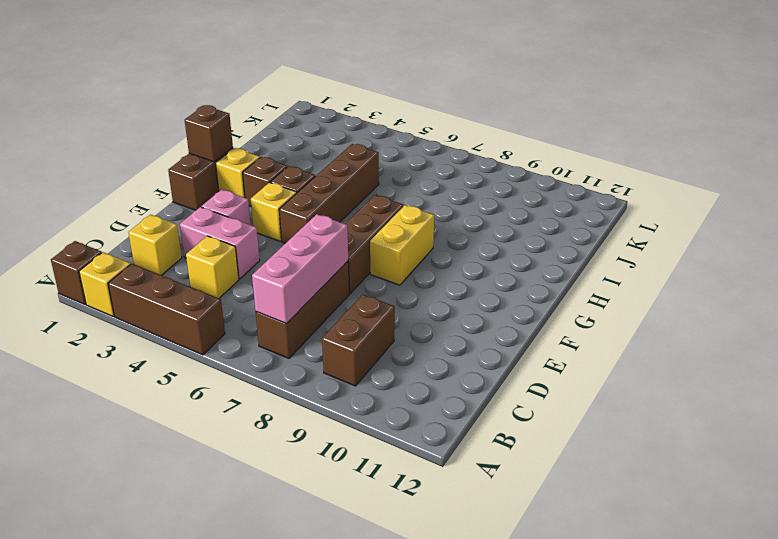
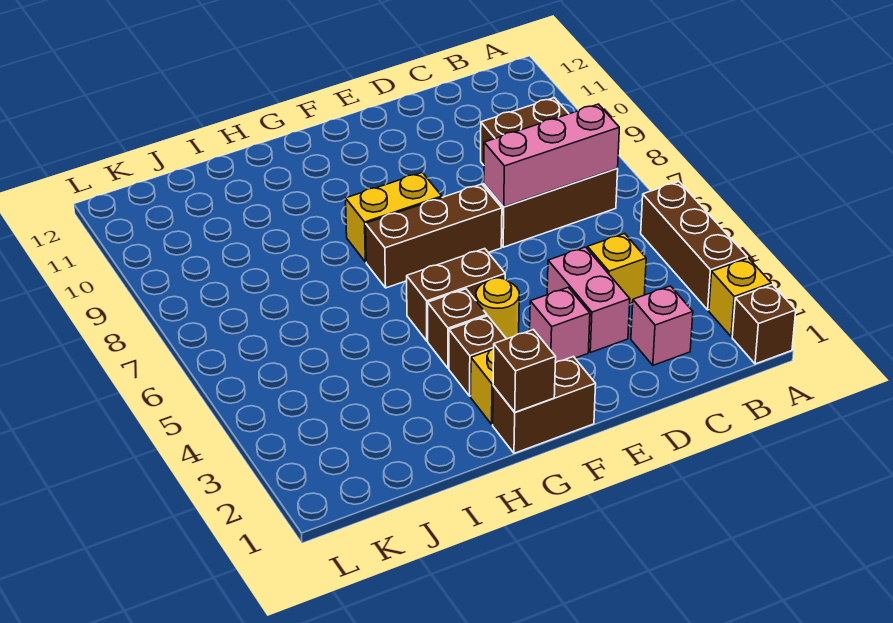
yellow 1x1 brick [128,215,182,275] -> pink 1x1 brick [631,286,693,365]
yellow 1x1 brick [251,183,297,241] -> yellow 1x1 round brick [476,278,519,339]
brown 1x4 brick [279,144,379,243] -> brown 1x2 brick [407,249,505,341]

